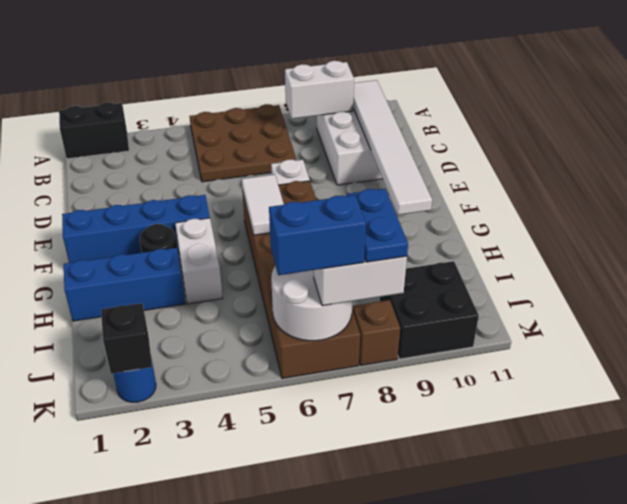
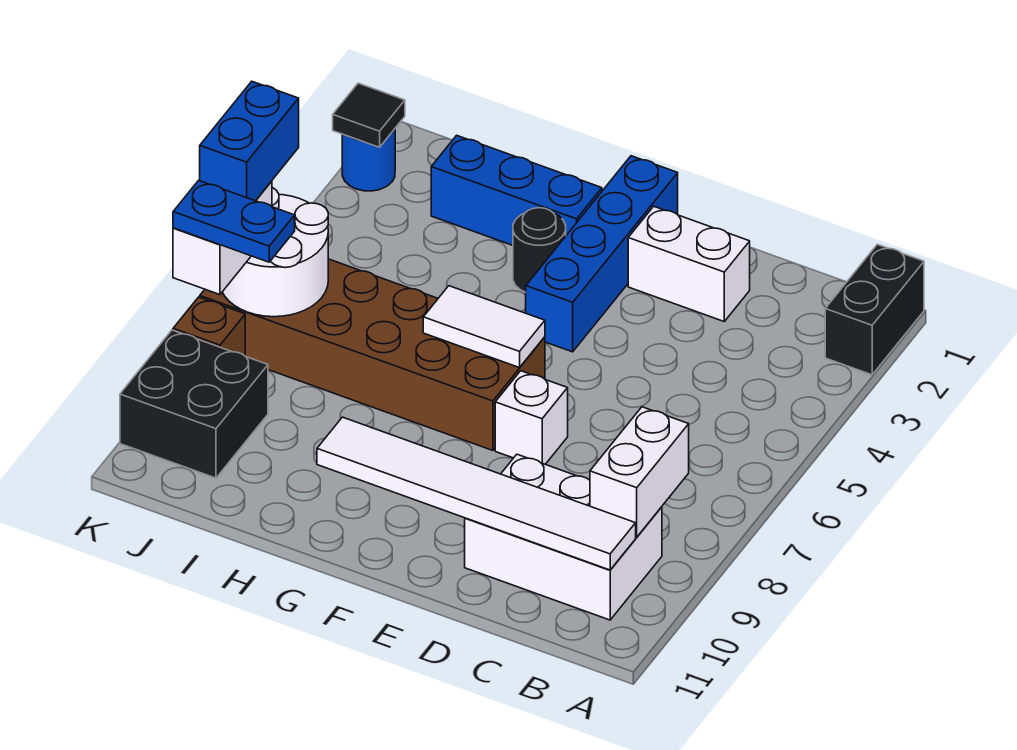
brown 3x3 plate [189,104,296,182] -> none
white 1x2 brick [175,218,223,304] -> white 1x2 brick moved to [628,206,750,321]
blue 1x3 brick [64,248,185,321] -> blue 1x3 brick turned to [431,135,602,245]
black 1x1 brick [101,303,152,374] -> black 1x1 tile [333,83,405,147]

